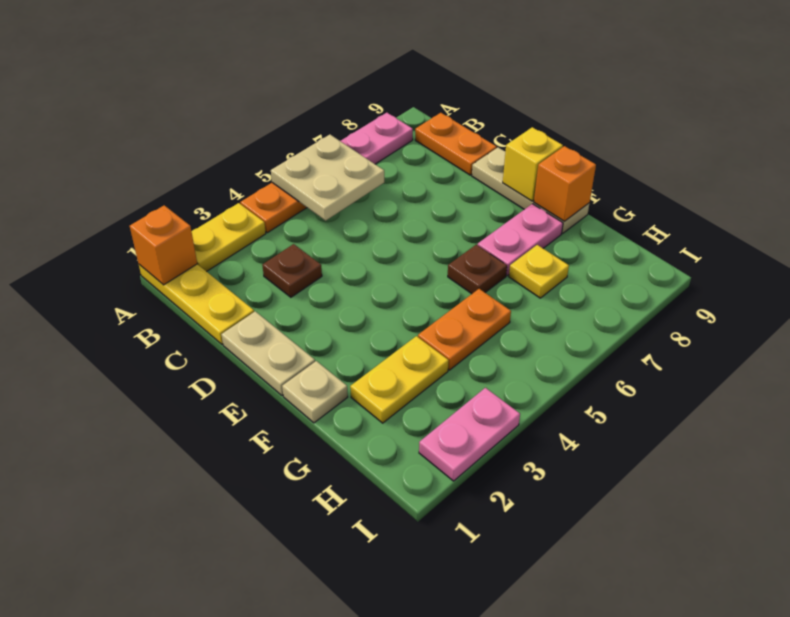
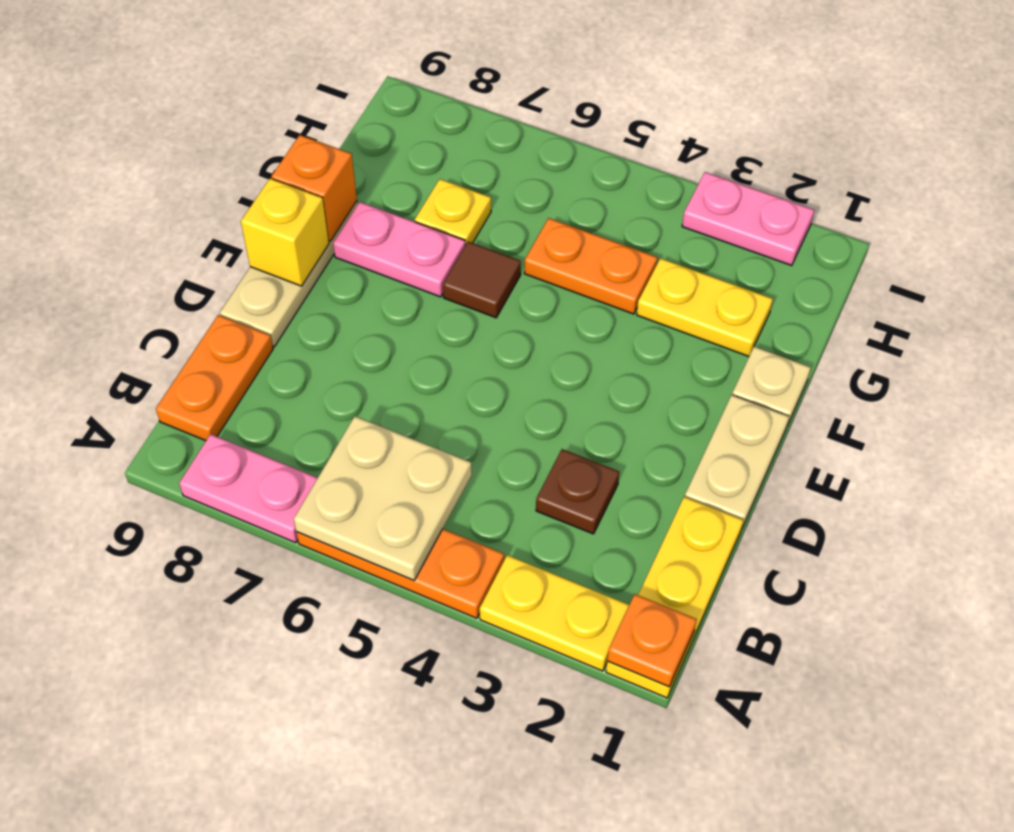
orange 1x1 brick [130,205,197,285] -> orange 1x1 plate [607,594,697,687]
brown 1x1 plate [448,245,507,294] -> brown 1x1 tile [443,242,521,318]

